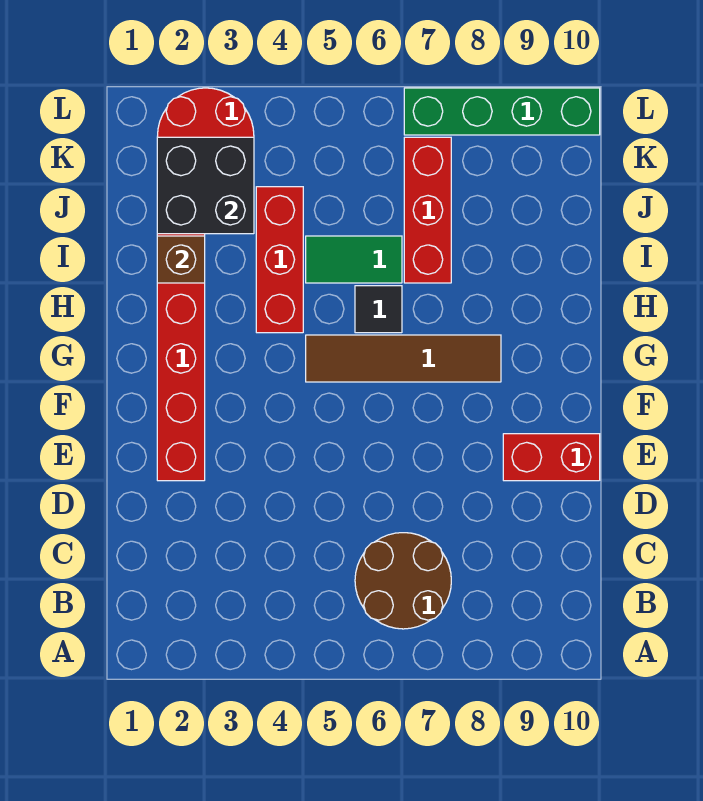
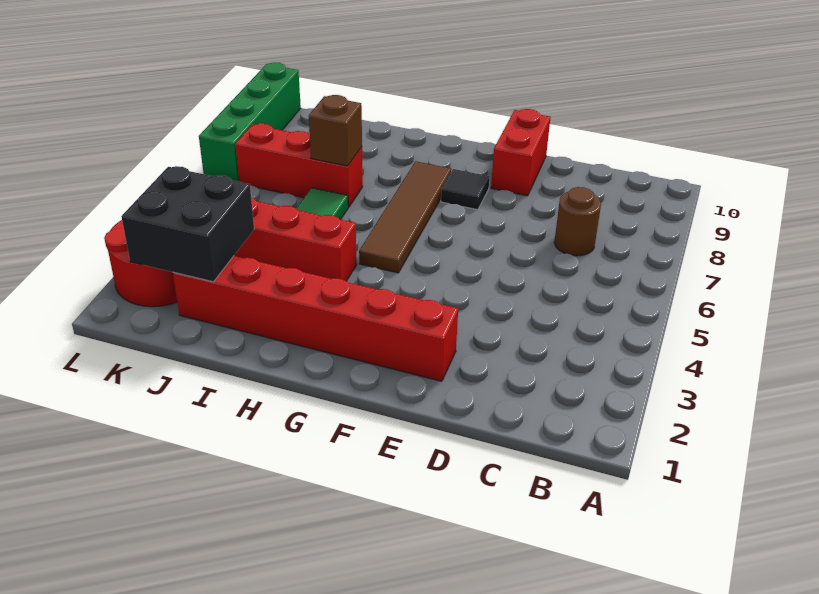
brown 2x2 round brick [355,533,451,629] -> brown 1x1 round brick [554,187,601,256]
black 1x1 tile [355,286,402,333] -> black 1x1 tile moved to [441,169,489,210]
brown 1x1 brick [157,236,205,283] -> brown 1x1 brick moved to [309,95,362,166]

